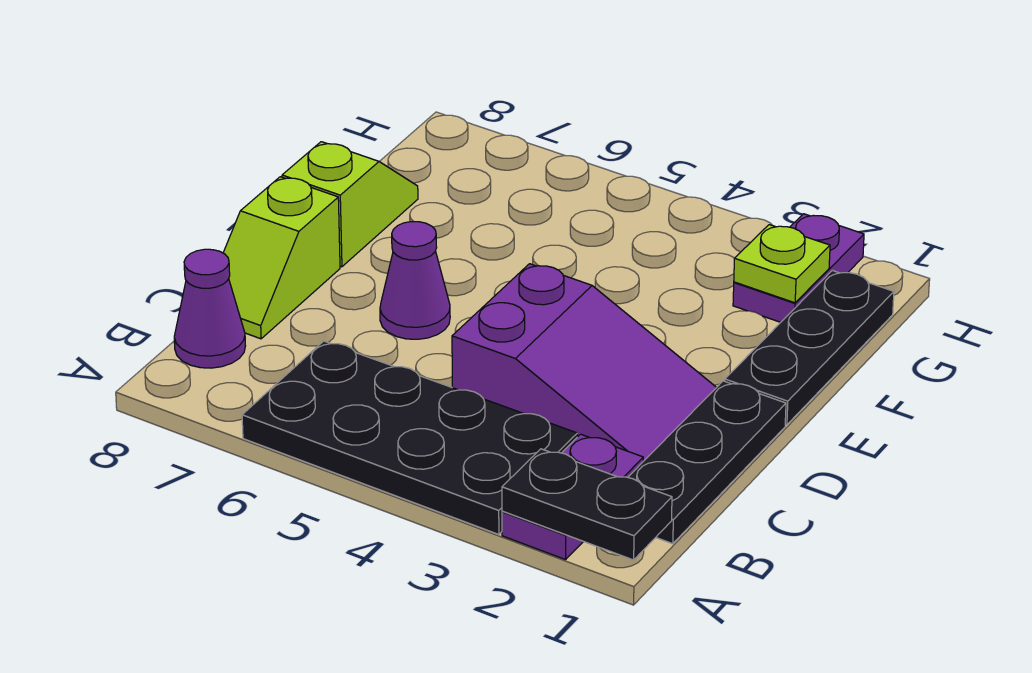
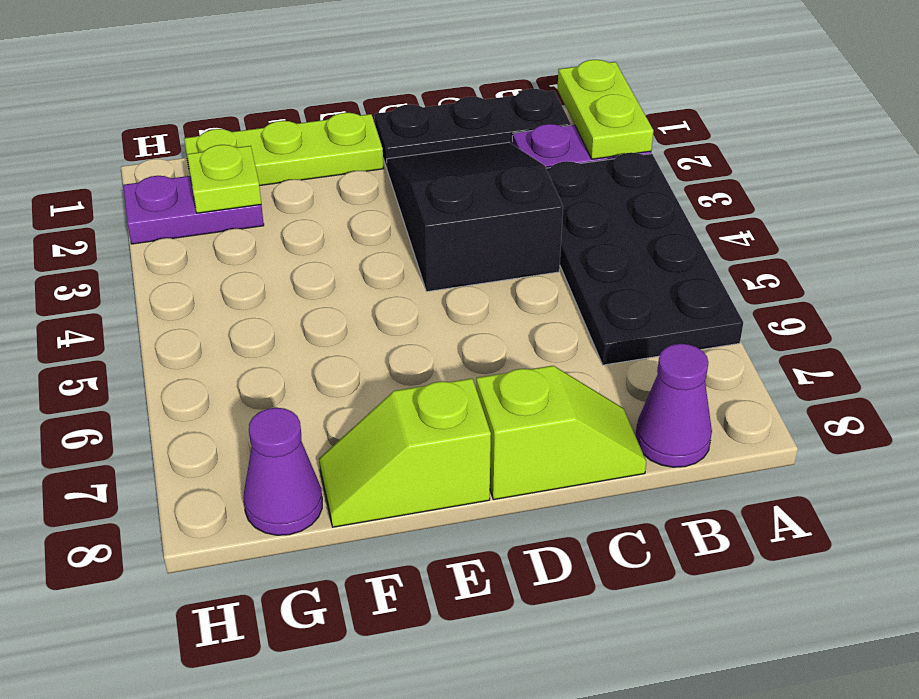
black 1x2 plate [502,449,672,560] -> lime 1x2 plate [557,60,653,159]
purple 2x3 slope [452,264,717,461] -> black 2x3 slope [387,142,563,292]
purple 1x1 cone [380,222,450,339] -> purple 1x1 cone moved to [244,408,322,535]
black 1x3 plate [725,270,894,425] -> lime 1x3 plate [184,113,384,186]

